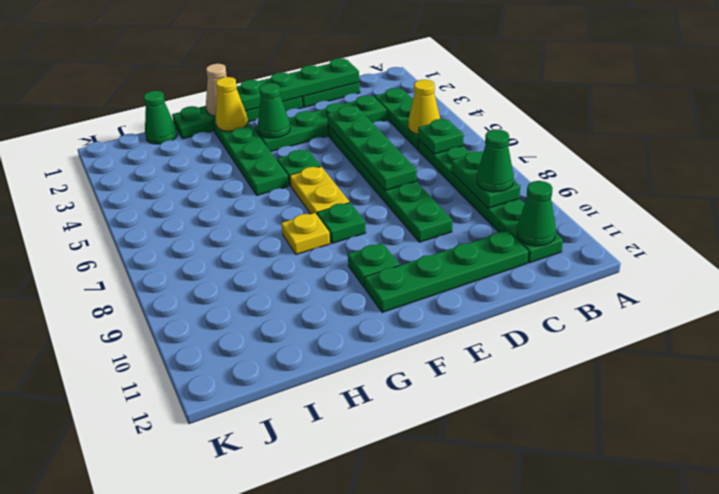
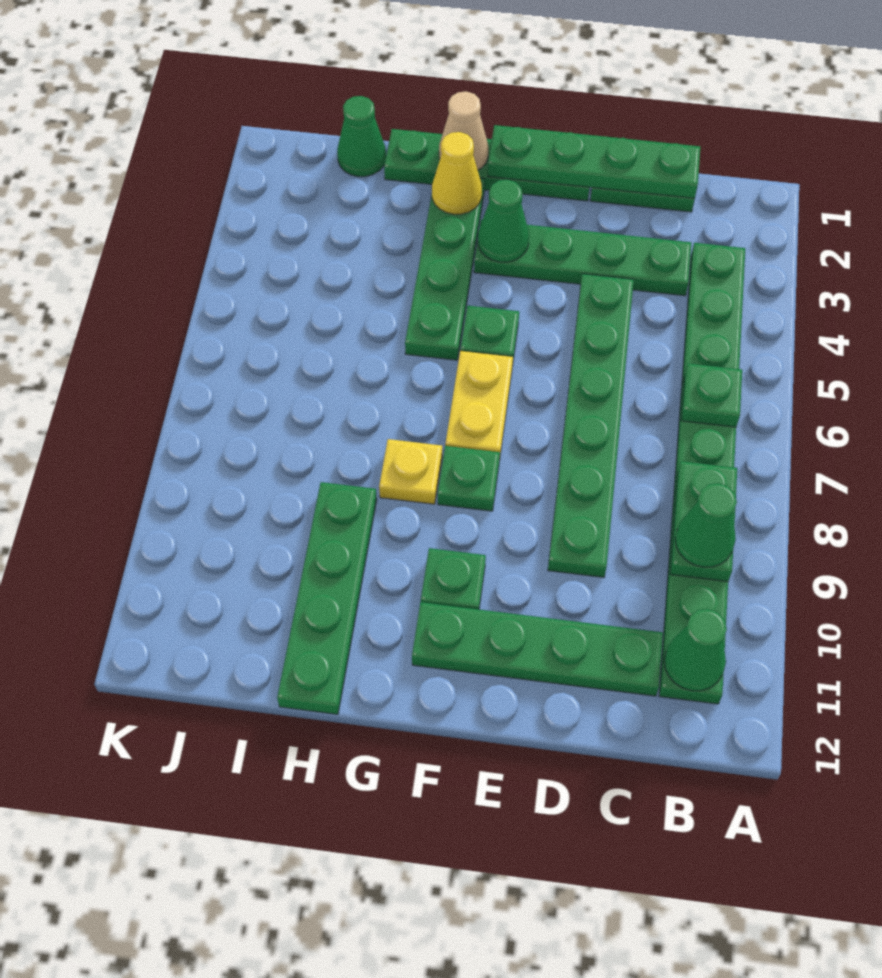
yellow 1x1 cone [409,80,440,134] -> none
green 1x4 plate [327,106,417,191] -> green 1x4 plate moved to [277,482,377,714]

